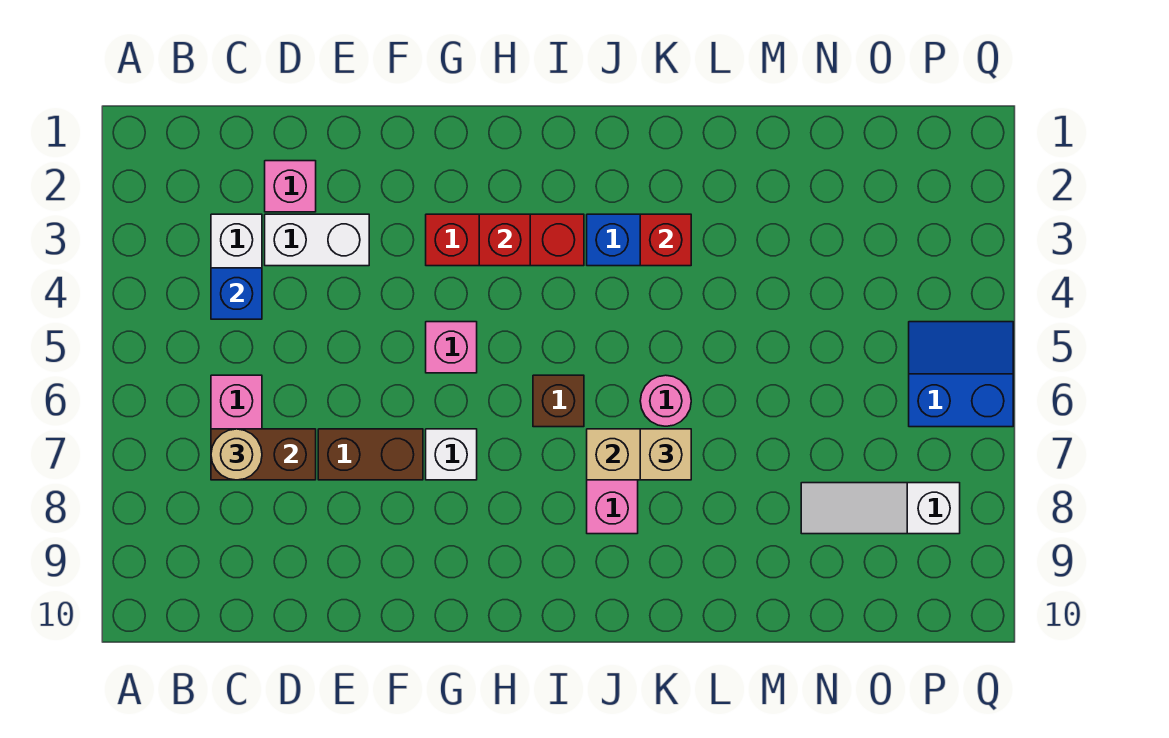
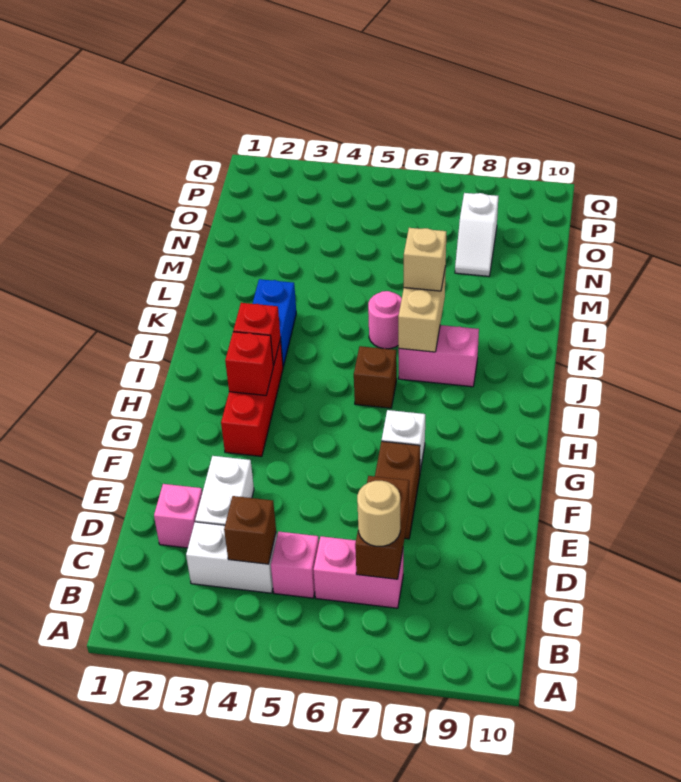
blue 1x1 brick [211,268,262,319] -> brown 1x1 brick [224,496,276,564]
pink 1x1 brick [426,322,477,373] -> pink 1x1 brick moved to [271,532,319,598]
red 1x1 brick [640,214,691,266] -> red 1x1 brick moved to [233,303,281,365]
white 1x3 slope [801,483,960,534] -> white 1x2 slope [455,193,498,276]
blue 2x2 slope [909,322,1013,427] -> none

